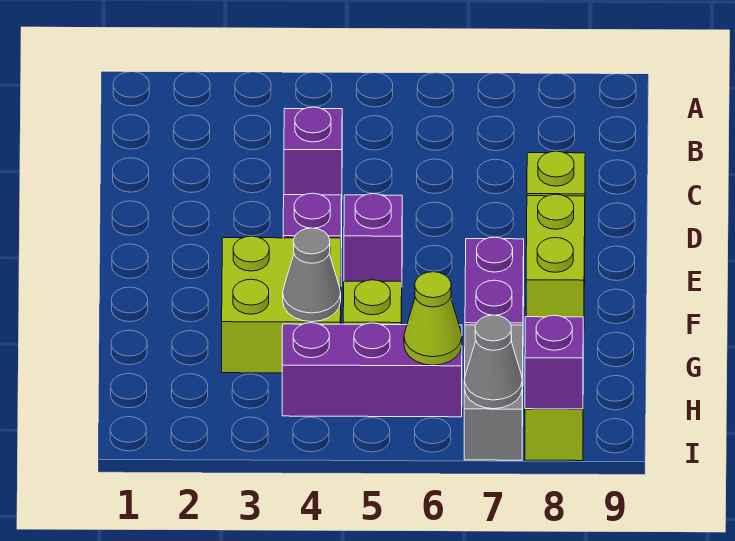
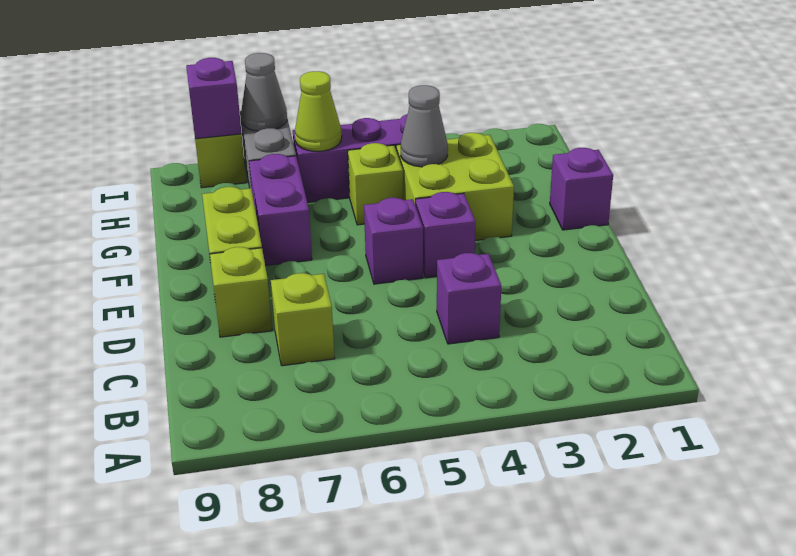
none -> lime 1x1 brick [271,273,335,366]
none -> purple 1x1 brick [550,148,613,230]

